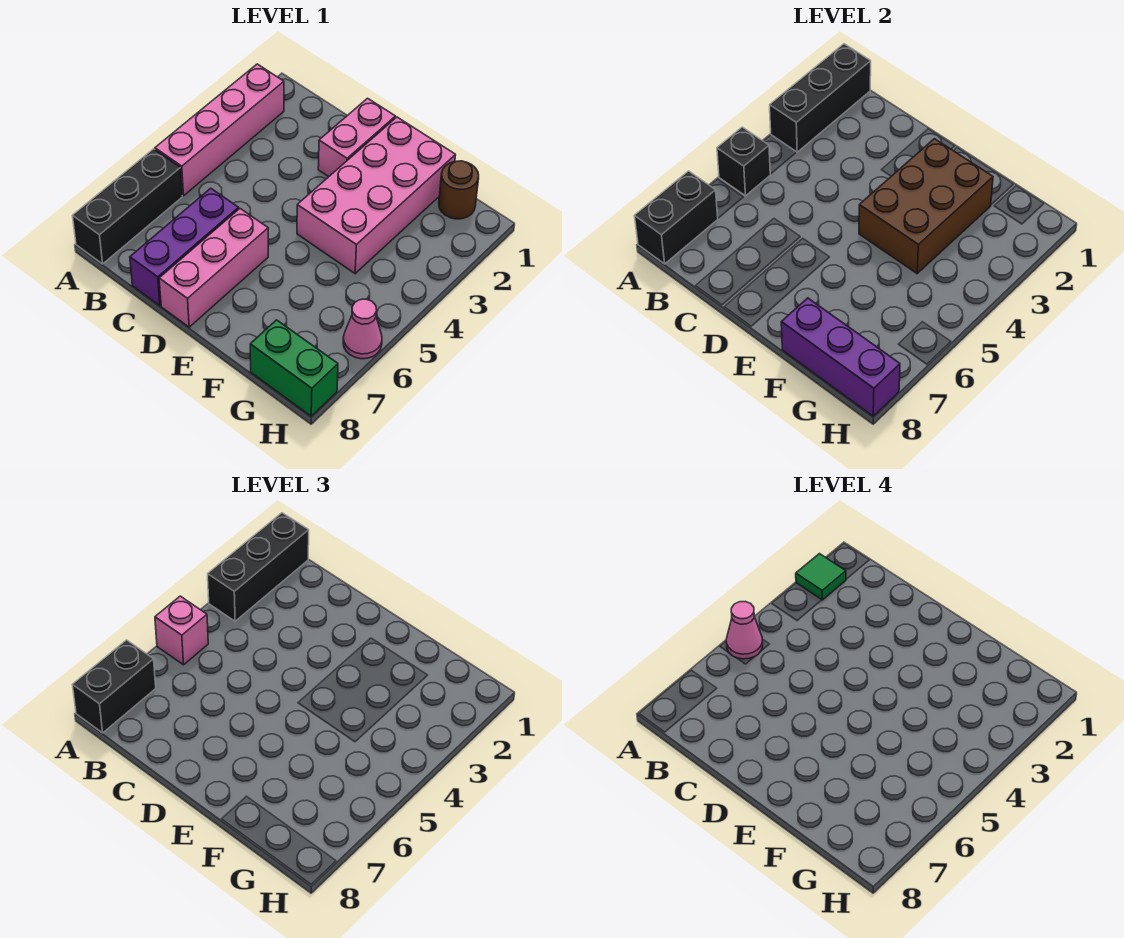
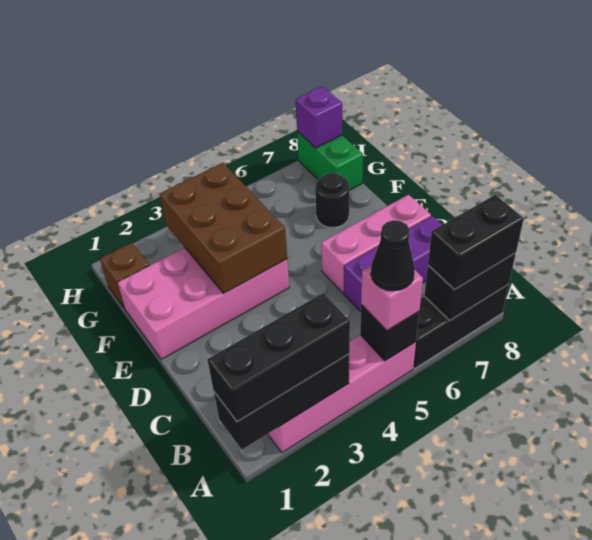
green 1x1 tile [796,554,846,600] -> none
pink 1x1 cone [726,602,763,659] -> black 1x1 cone [371,220,415,291]
pink 1x2 brick [318,98,396,177] -> none
brown 2x3 brick [859,139,993,274] -> brown 2x3 brick turned to [159,163,287,293]
none -> black 1x1 round brick [315,173,349,228]
purple 1x3 brick [781,298,900,416] -> purple 1x1 brick [296,86,342,148]
brown 1x1 round brick [439,161,479,219] -> brown 1x1 brick [100,243,149,309]
pink 1x1 cone [343,299,382,359] -> none

